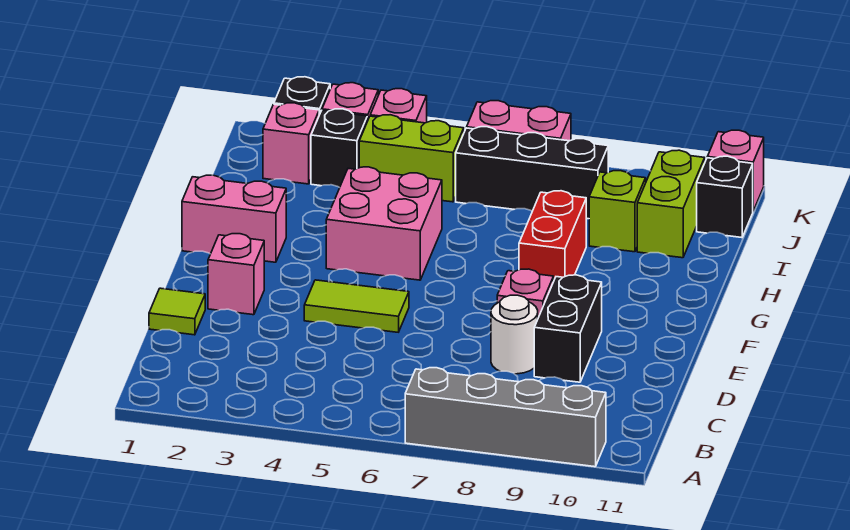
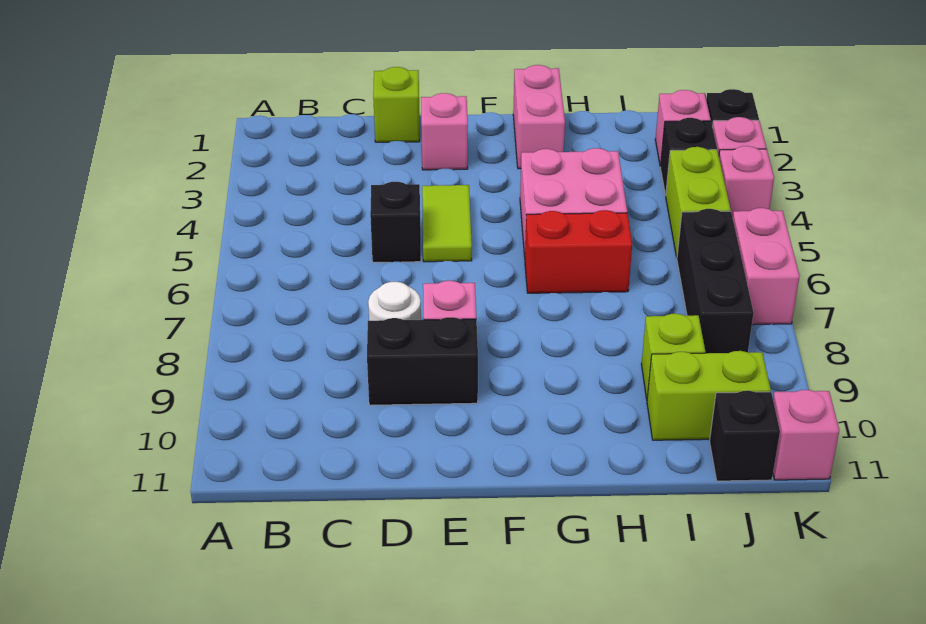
grey 1x4 brick [405,368,606,467] -> none
lime 1x1 tile [149,288,205,335] -> lime 1x1 brick [373,67,420,142]
none -> black 1x1 brick [370,182,421,262]
red 1x2 brick [519,191,586,282] -> red 1x2 brick moved to [525,210,632,293]

